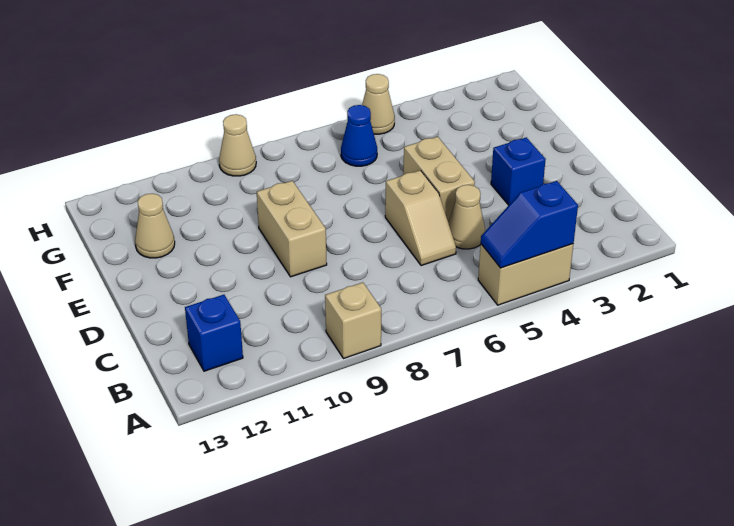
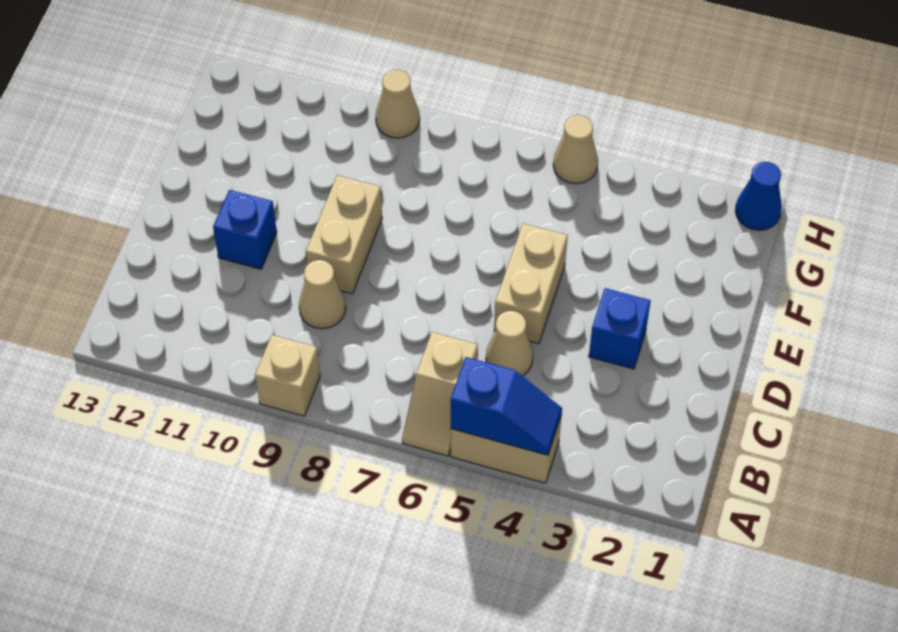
blue 1x2 slope [481,181,578,268] -> blue 1x2 slope turned to [451,357,562,455]
blue 1x1 brick [185,295,243,371] -> blue 1x1 brick moved to [213,190,277,269]
tan 1x2 slope [385,170,456,266] -> tan 1x2 slope moved to [402,332,478,456]
tan 1x1 cone [135,194,175,258] -> tan 1x1 cone moved to [299,260,346,329]
blue 1x1 cone [341,105,377,166] -> blue 1x1 cone moved to [735,162,782,230]

